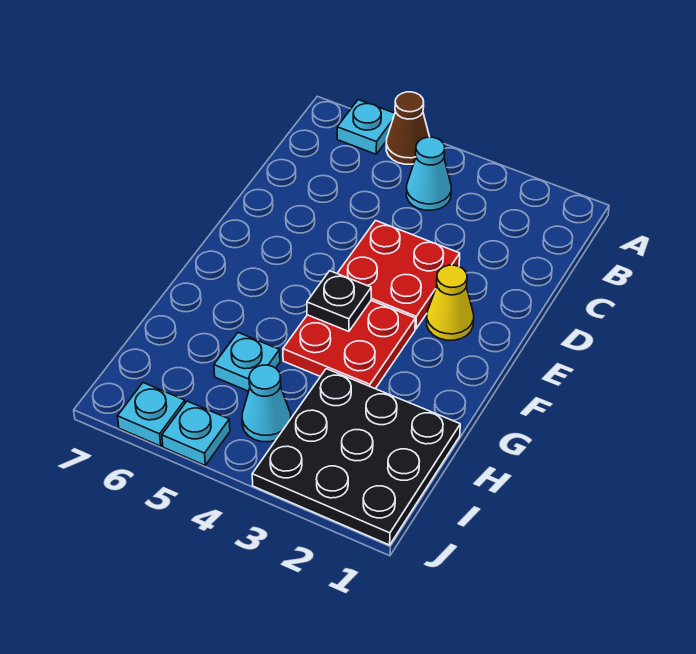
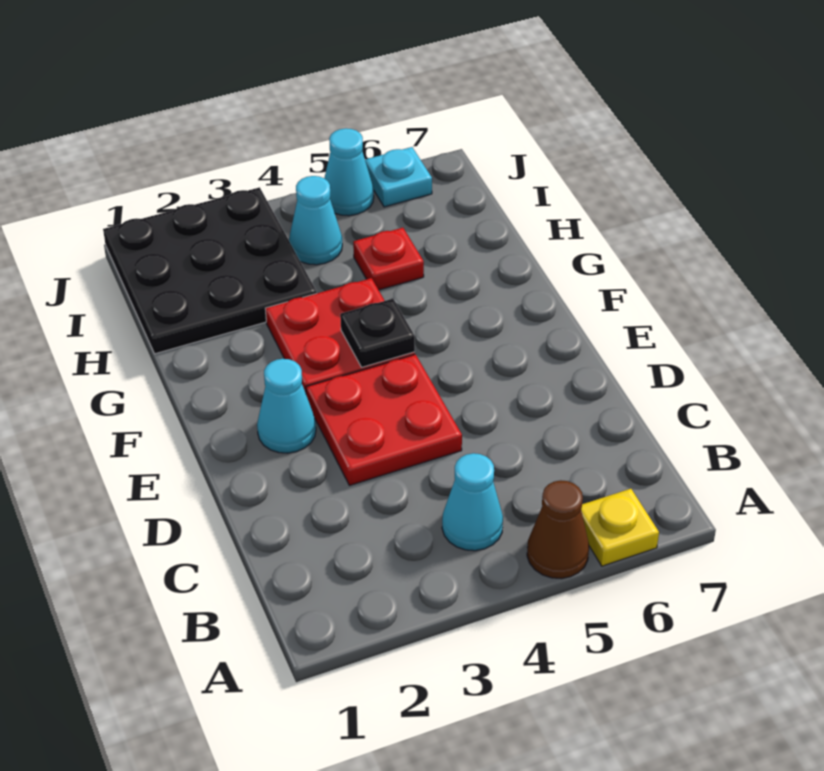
cyan 1x1 plate [337,100,395,154] -> yellow 1x1 plate [581,489,659,566]
yellow 1x1 cone [427,265,474,340] -> cyan 1x1 cone [257,359,316,453]
cyan 1x1 plate [214,333,280,391] -> red 1x1 plate [353,228,424,290]
cyan 1x1 plate [162,401,230,465] -> cyan 1x1 cone [324,128,374,216]

